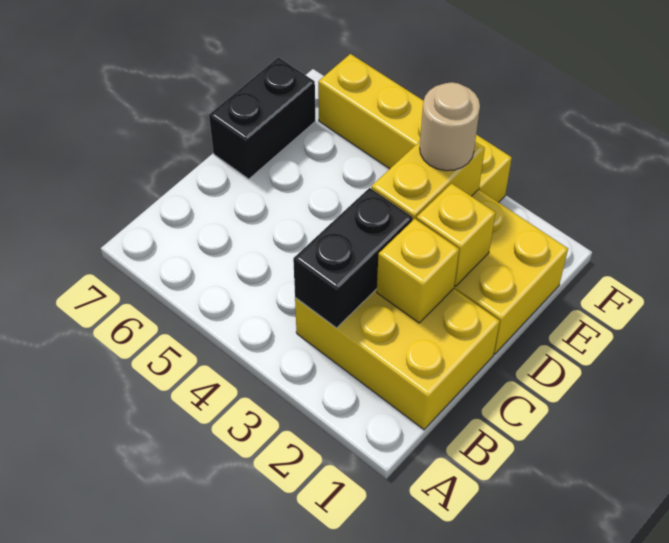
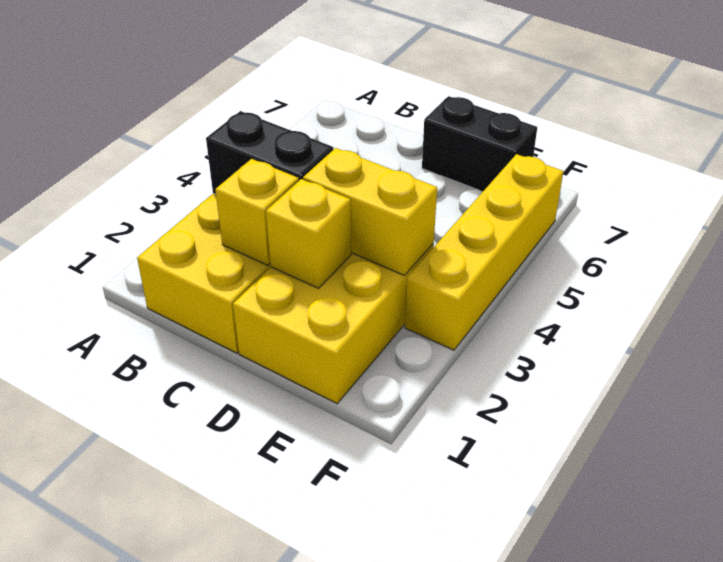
tan 1x1 round brick [420,82,480,171] -> none

